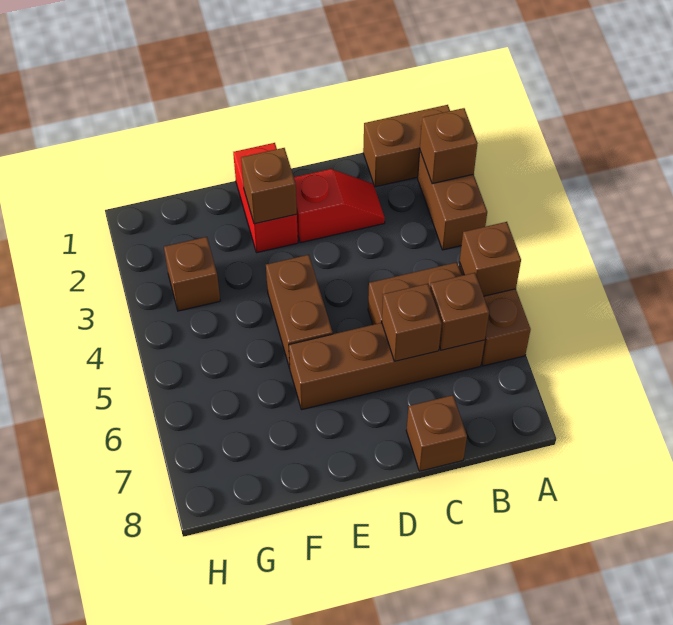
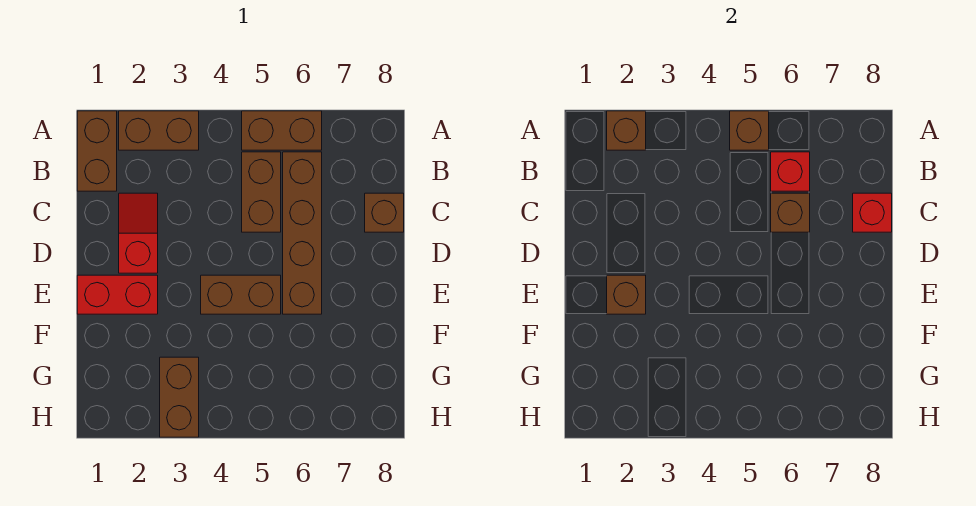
brown 1x1 brick [430,273,489,350] -> red 1x1 brick [771,152,810,191]
none -> red 1x1 brick [853,193,892,232]
brown 1x1 brick [164,237,220,311] -> brown 1x2 brick [160,357,199,437]

